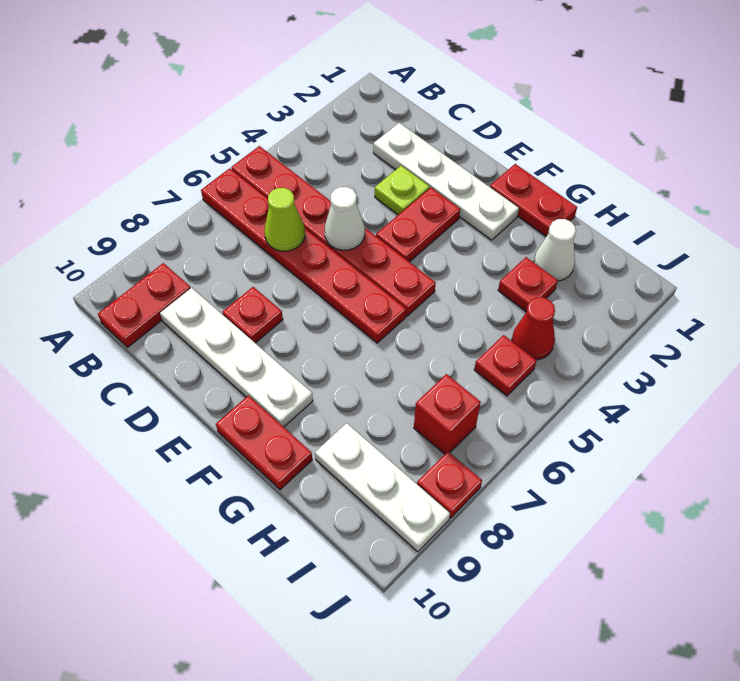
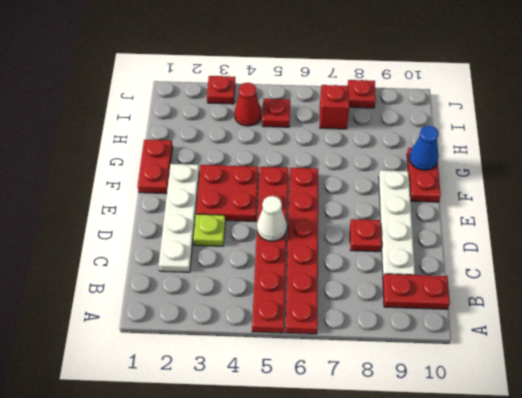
lime 1x1 cone [265,188,305,251] -> none
red 1x2 plate [376,188,460,262] -> red 2x2 plate [196,165,259,222]
none -> blue 1x1 cone [409,126,439,170]
white 1x1 cone [534,219,576,281] -> none
red 1x1 plate [498,257,558,311] -> red 1x1 plate moved to [207,76,235,104]
white 1x3 plate [315,423,450,552] -> none

